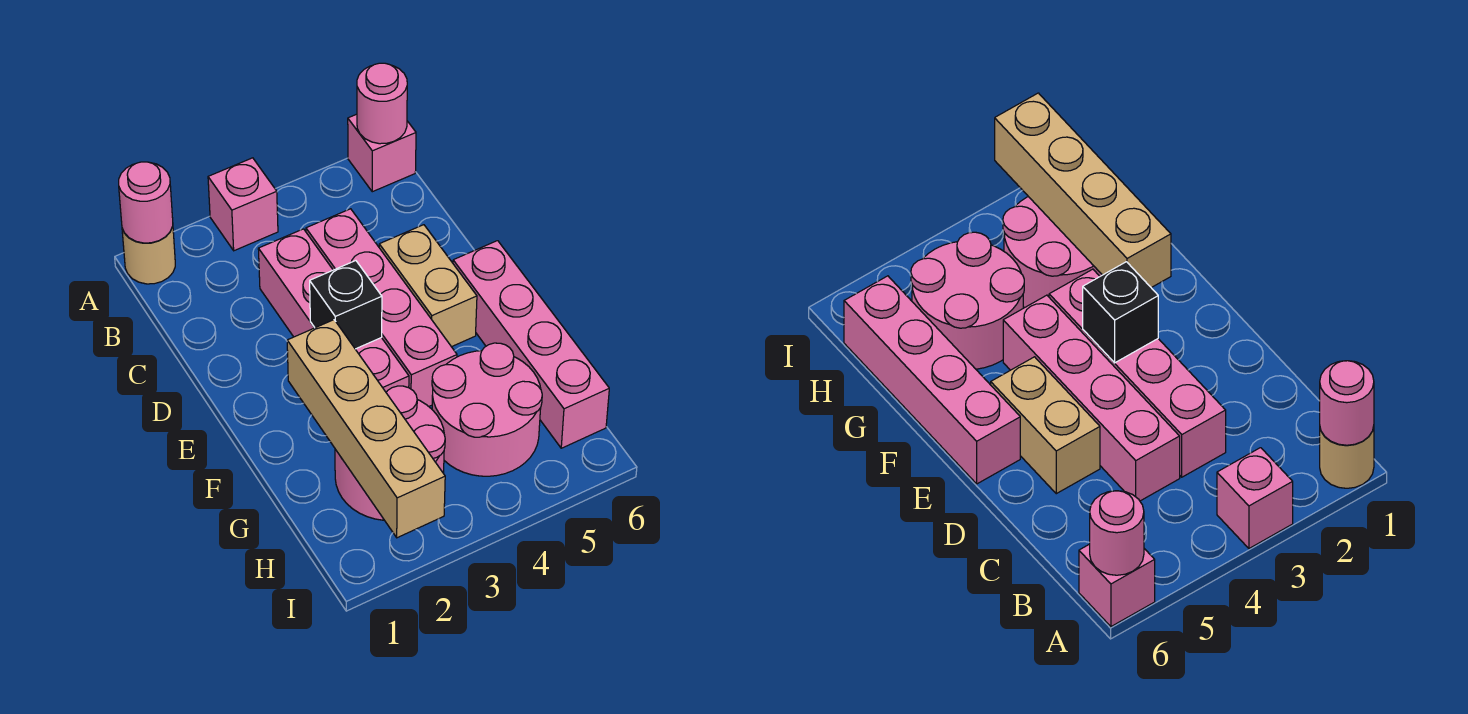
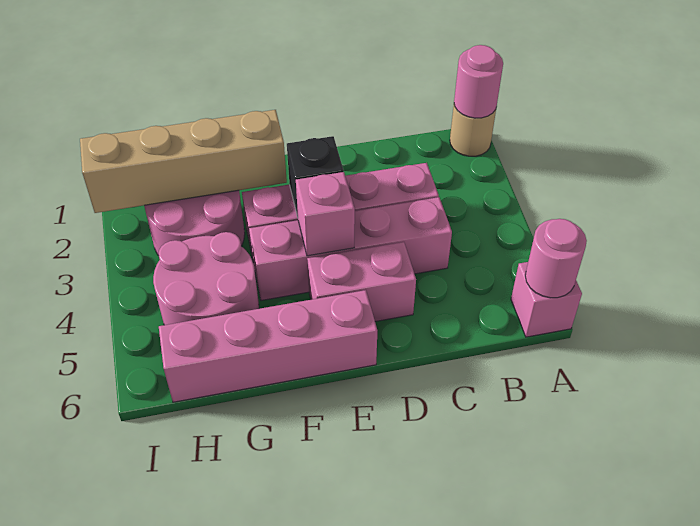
pink 1x1 brick [208,158,278,251] -> pink 1x1 brick moved to [296,172,355,256]
tan 1x2 brick [379,225,477,347] -> pink 1x2 brick [307,242,416,322]

